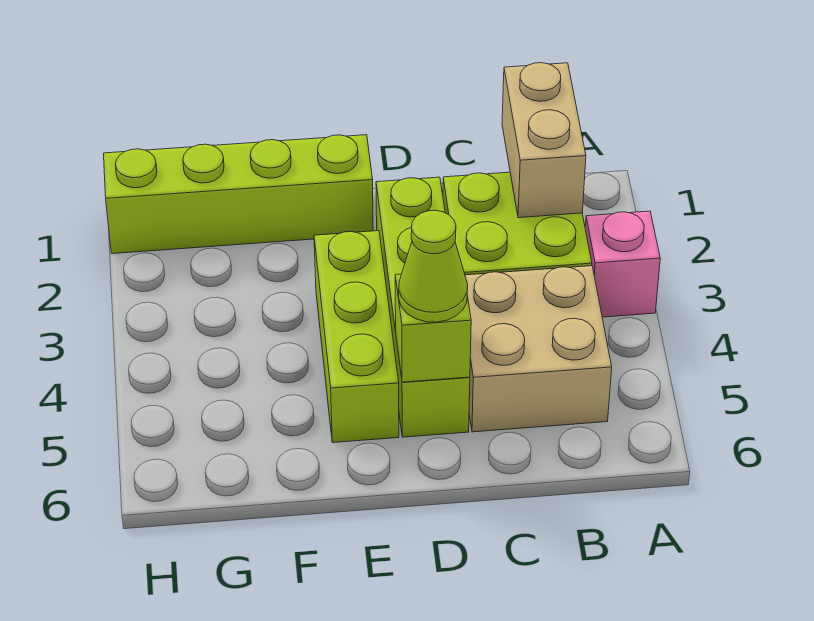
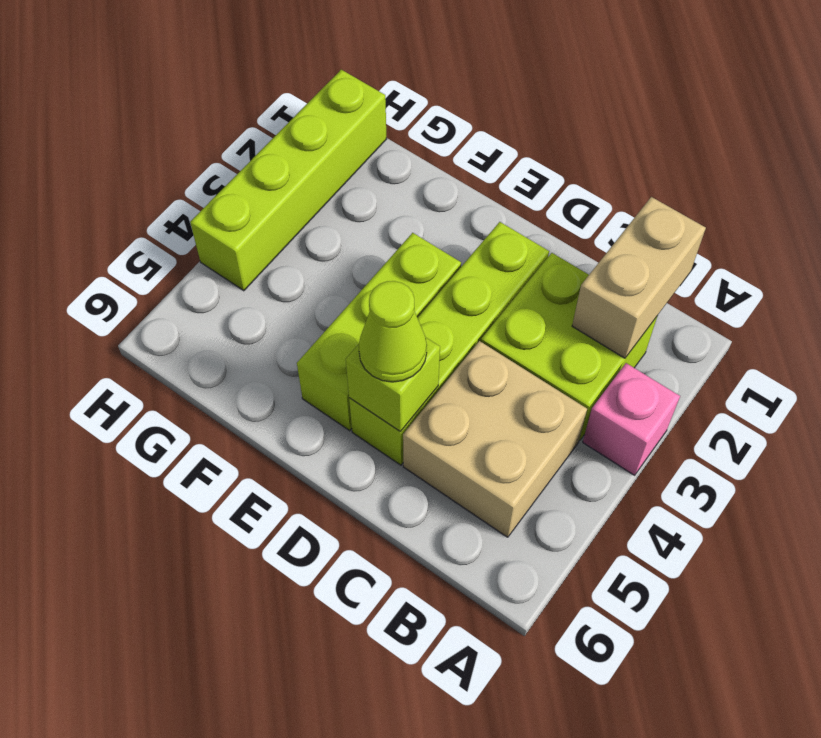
lime 1x4 brick [104,135,373,254] -> lime 1x4 brick turned to [190,70,386,291]

